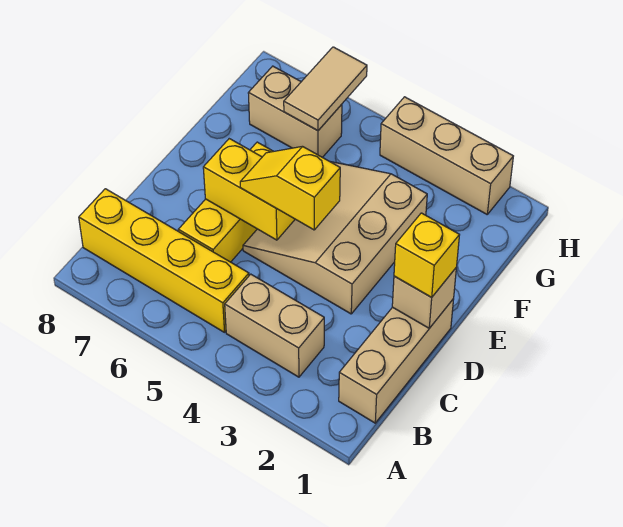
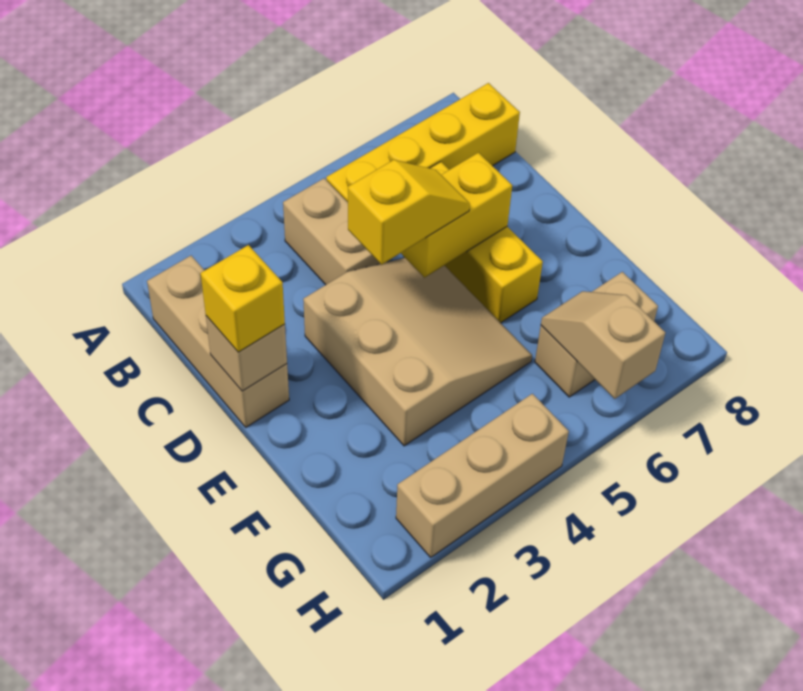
tan 1x2 brick [225,274,324,377] -> tan 1x2 brick turned to [283,178,388,285]
tan 1x2 tile [284,47,367,131] -> tan 1x2 slope [541,291,665,399]

